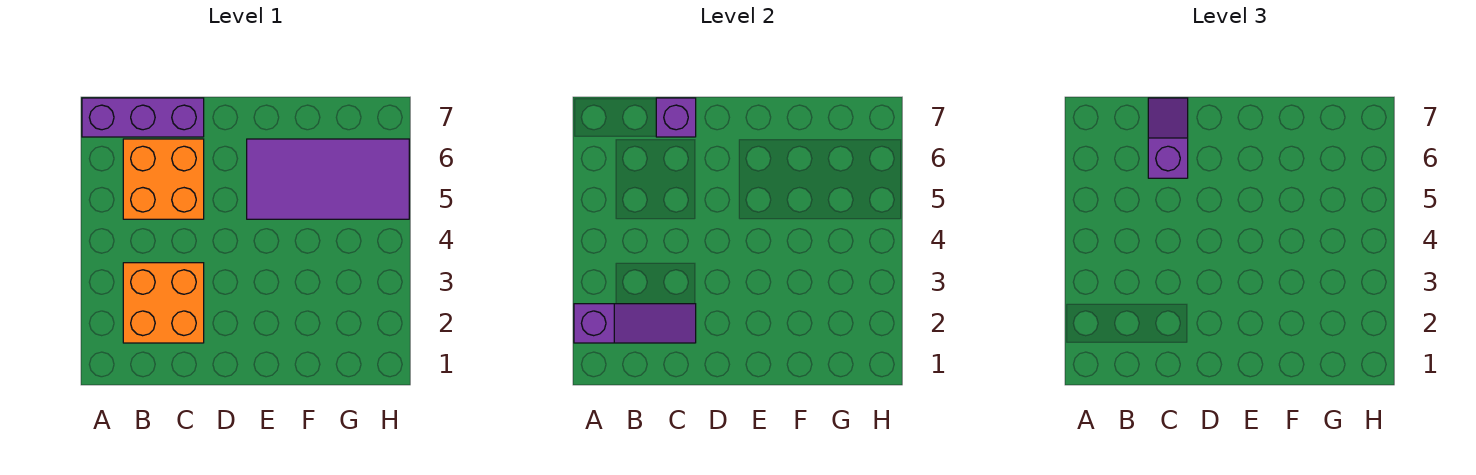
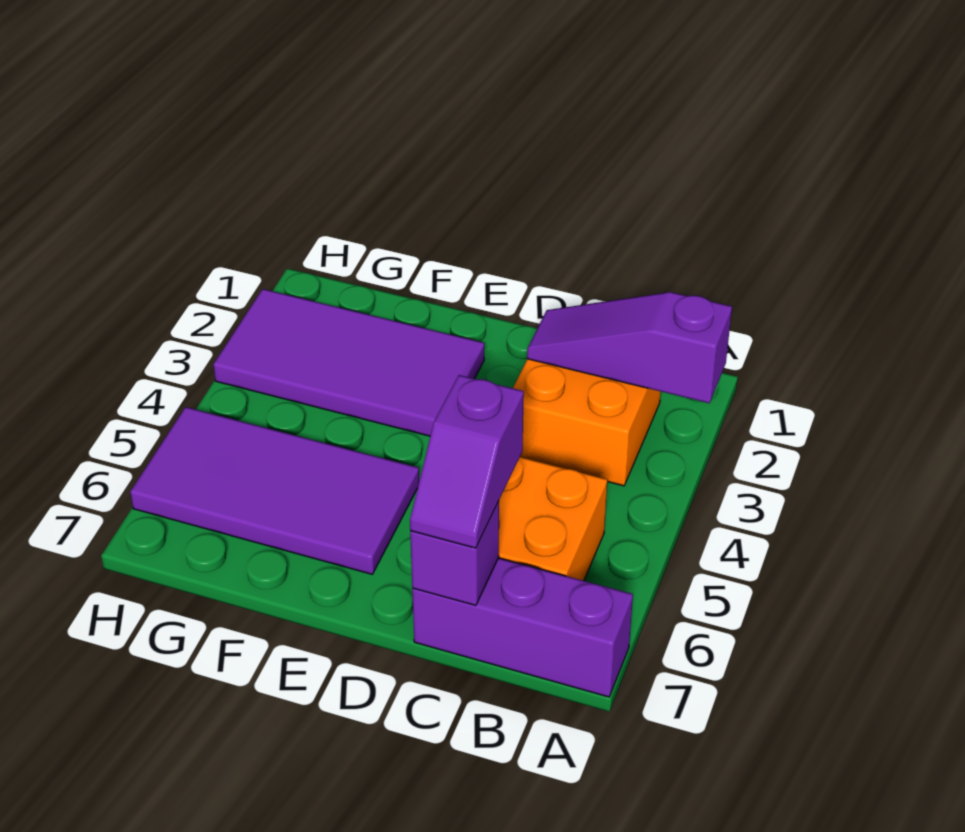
none -> purple 2x4 tile [213,289,484,436]

